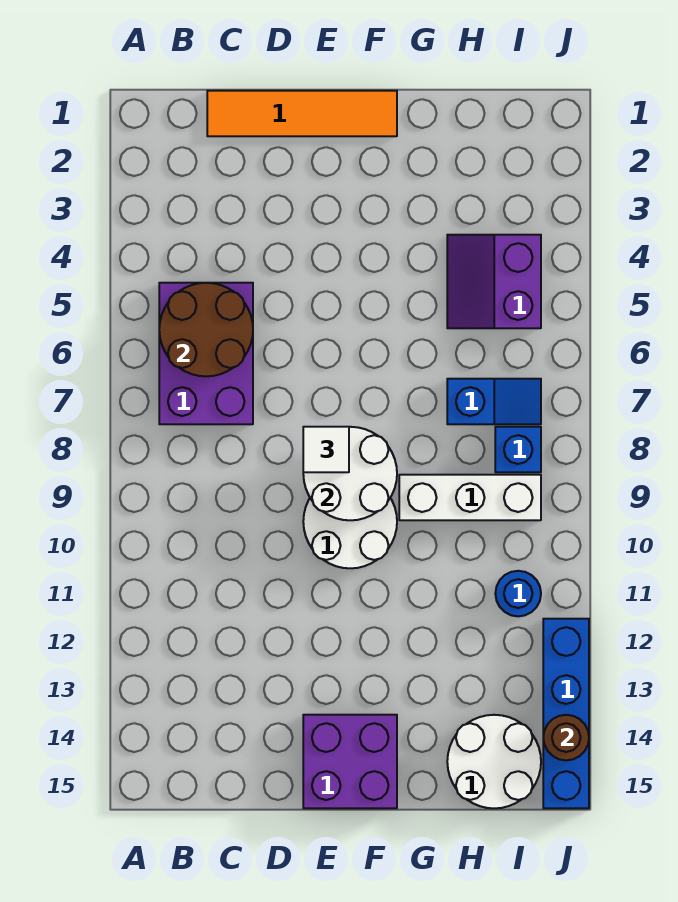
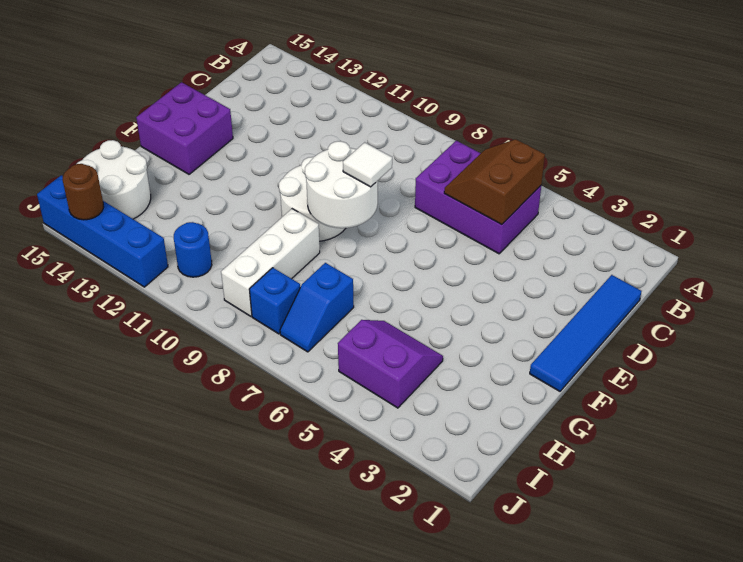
brown 2x2 round brick [159,283,253,376] -> brown 2x2 slope [444,139,545,225]
orange 1x4 tile [207,91,397,136] -> blue 1x4 tile [530,275,642,391]

